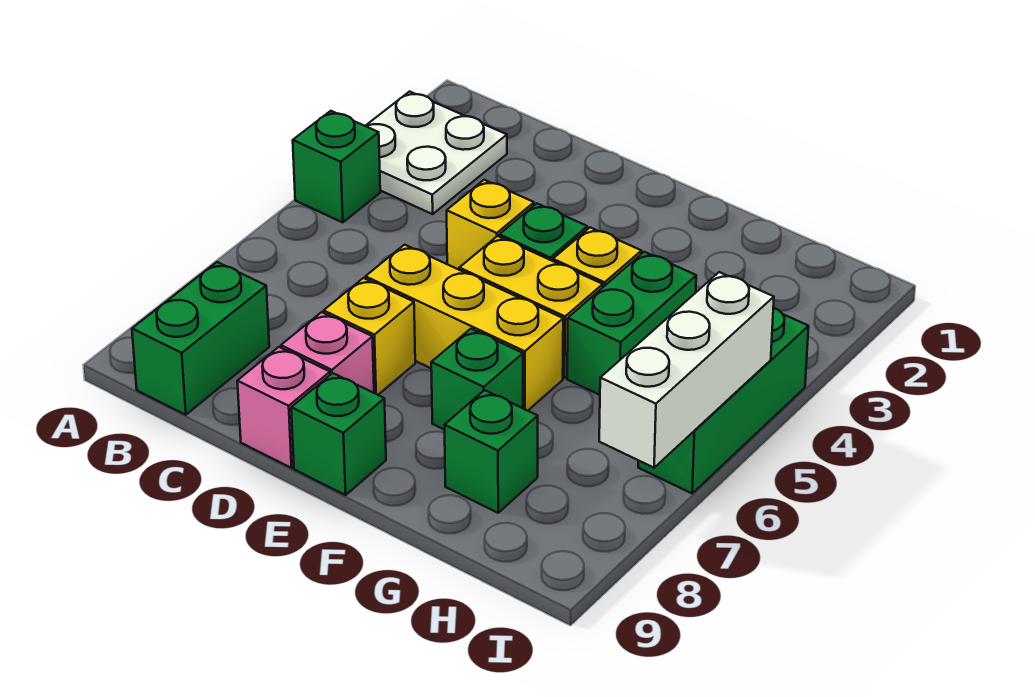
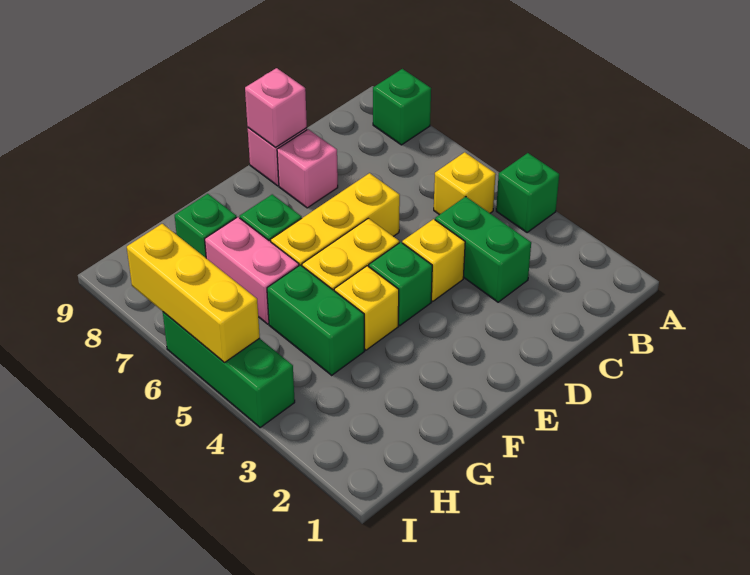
white 2x2 plate [366,91,507,214] -> none
green 1x2 brick [132,262,269,415] -> green 1x2 brick moved to [435,197,531,302]
yellow 1x1 brick [324,278,415,395] -> yellow 1x1 brick moved to [434,152,496,215]
none -> pink 1x1 brick [245,68,307,147]
green 1x1 brick [291,373,386,495] -> green 1x1 brick moved to [373,69,431,145]
none -> pink 1x2 brick [205,217,299,324]
white 1x3 brick [599,272,774,468] -> yellow 1x3 brick [127,224,260,363]

